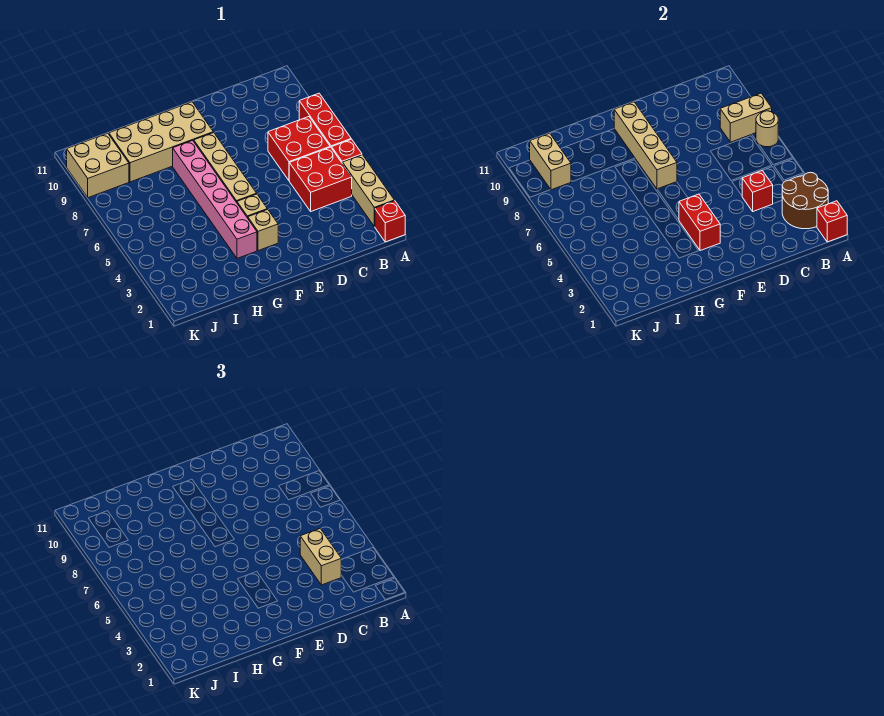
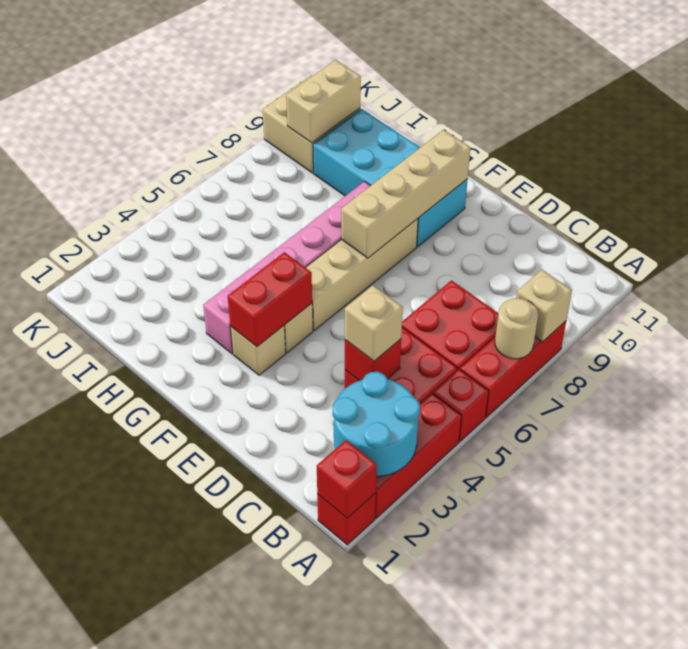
tan 1x3 brick [342,155,394,227] -> red 1x3 brick [375,393,462,518]
brown 2x2 round brick [782,172,828,229] -> cyan 2x2 round brick [333,372,420,476]
tan 1x2 brick [720,93,772,142] -> tan 1x1 brick [516,270,572,342]
tan 1x2 brick [300,529,341,585] -> tan 1x1 brick [345,285,403,361]
tan 2x4 brick [109,102,213,182] -> cyan 2x4 brick [313,109,468,247]

